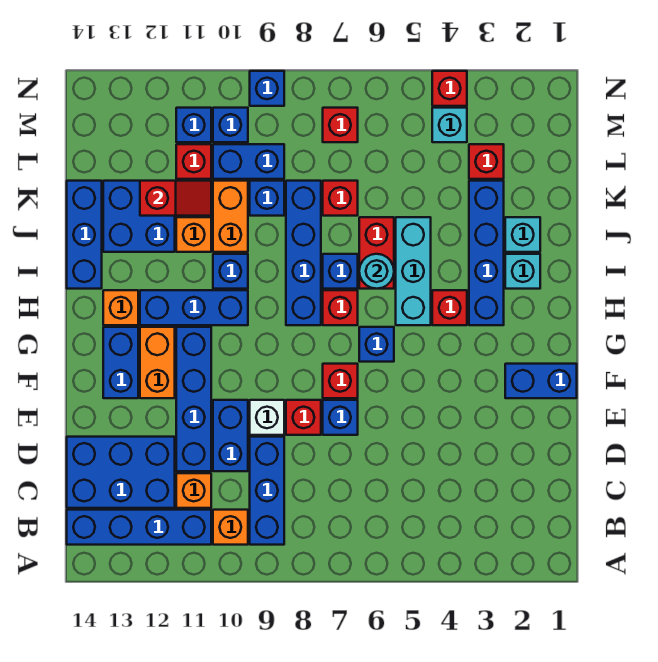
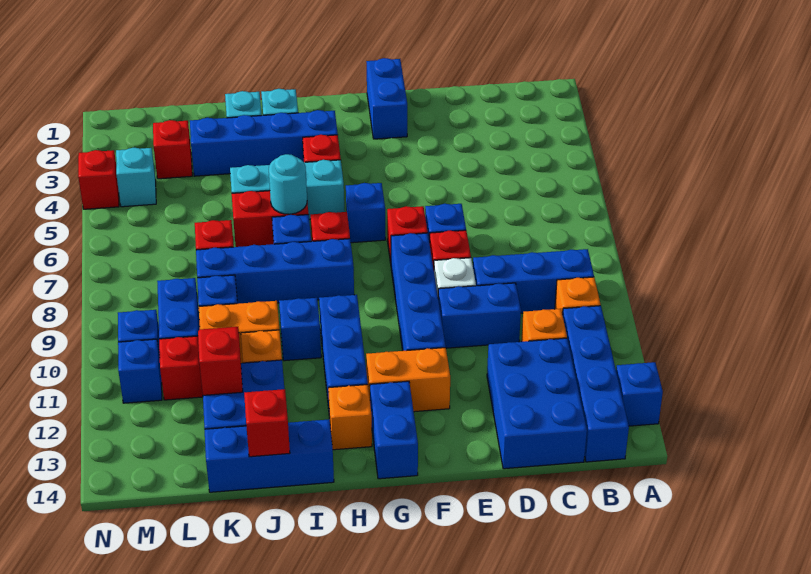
blue 1x4 brick [176,327,211,471] -> blue 1x4 brick turned to [391,233,446,351]
blue 1x2 brick [103,327,138,398] -> blue 1x2 brick turned to [370,381,418,479]
red 1x1 brick [323,108,358,142] -> red 1x1 brick moved to [244,389,290,457]
blue 1x1 brick [250,71,284,106] -> blue 1x1 brick moved to [616,362,663,426]

